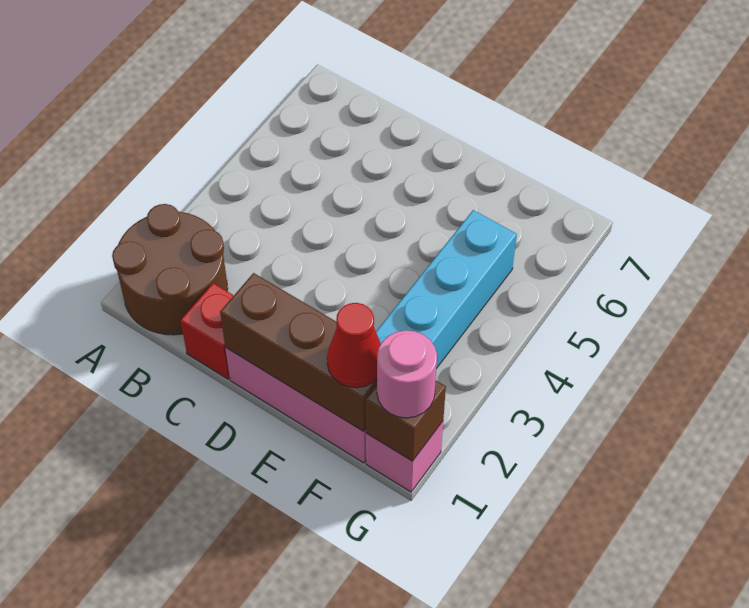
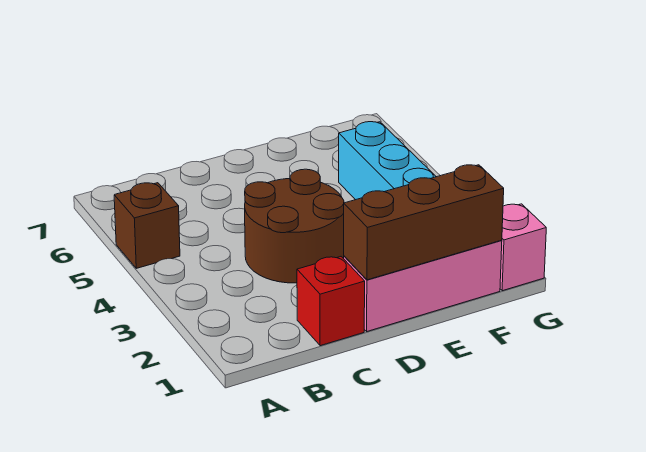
brown 2x2 round brick [112,204,228,335] -> brown 2x2 round brick moved to [245,169,344,283]
red 1x1 cone [327,303,381,388] -> none
brown 1x1 brick [366,381,446,461] -> brown 1x1 brick moved to [114,183,180,268]
pink 1x1 round brick [377,330,437,418] -> none

